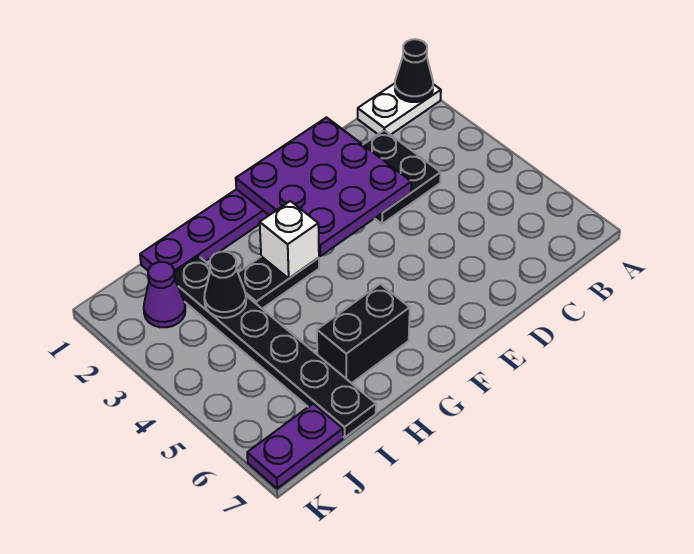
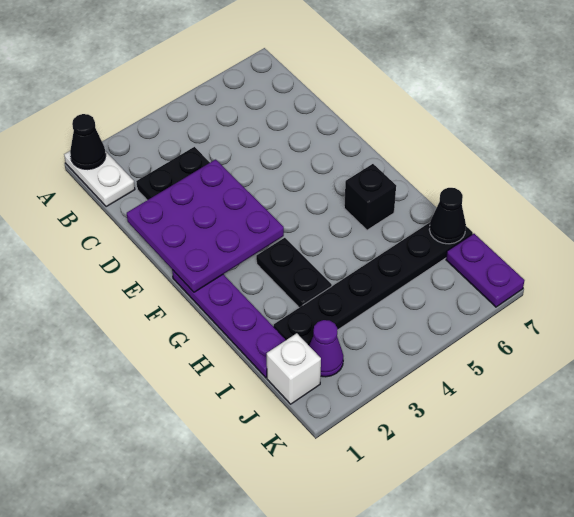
white 1x1 brick [260,201,319,278] -> white 1x1 brick moved to [267,333,321,404]
black 1x2 brick [317,284,410,383] -> black 1x1 brick [344,164,396,230]
black 1x1 cone [204,252,246,318] -> black 1x1 cone moved to [429,188,466,244]

